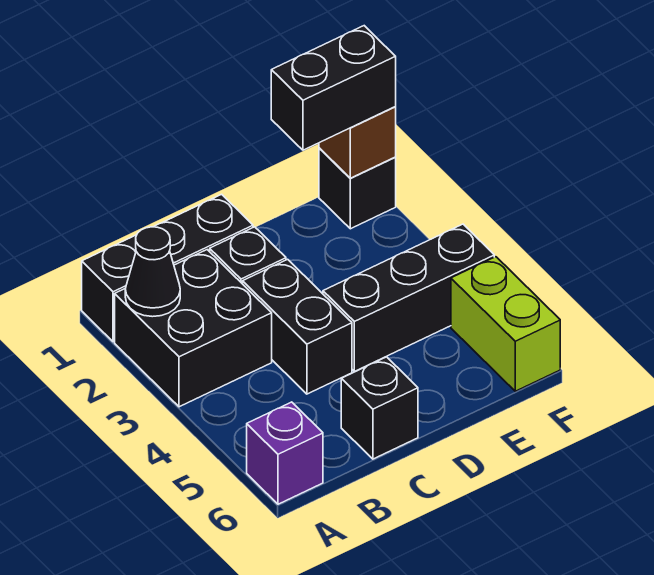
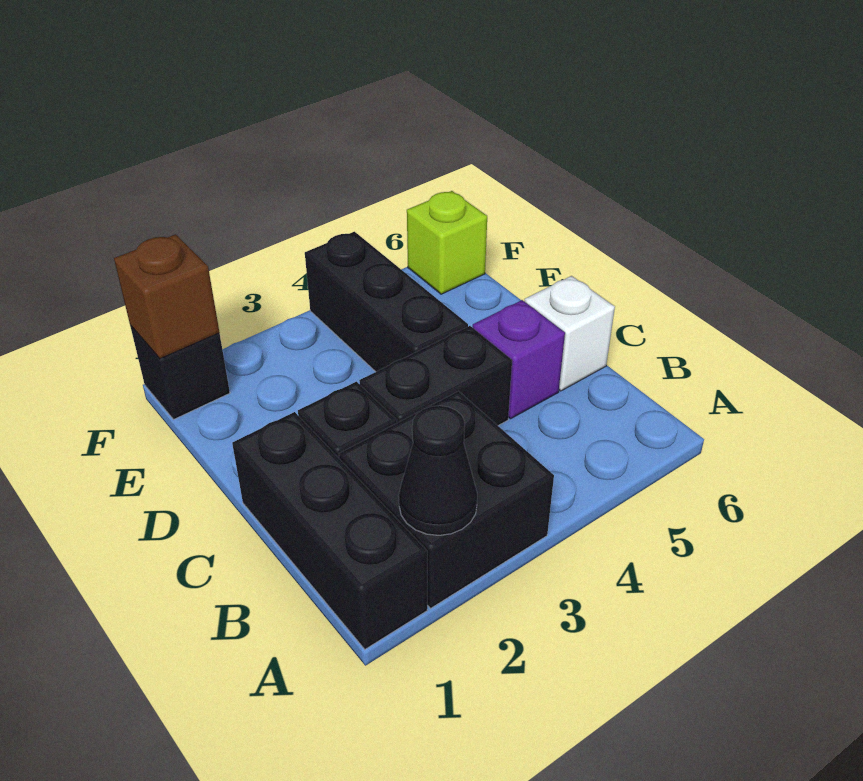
purple 1x1 brick [247,402,323,504] -> purple 1x1 brick moved to [473,300,565,418]
black 1x1 brick [341,357,418,459] -> white 1x1 brick [524,276,615,391]
black 1x2 brick [271,26,396,150] -> none
lime 1x2 brick [451,257,560,391] -> lime 1x1 brick [407,191,487,294]

